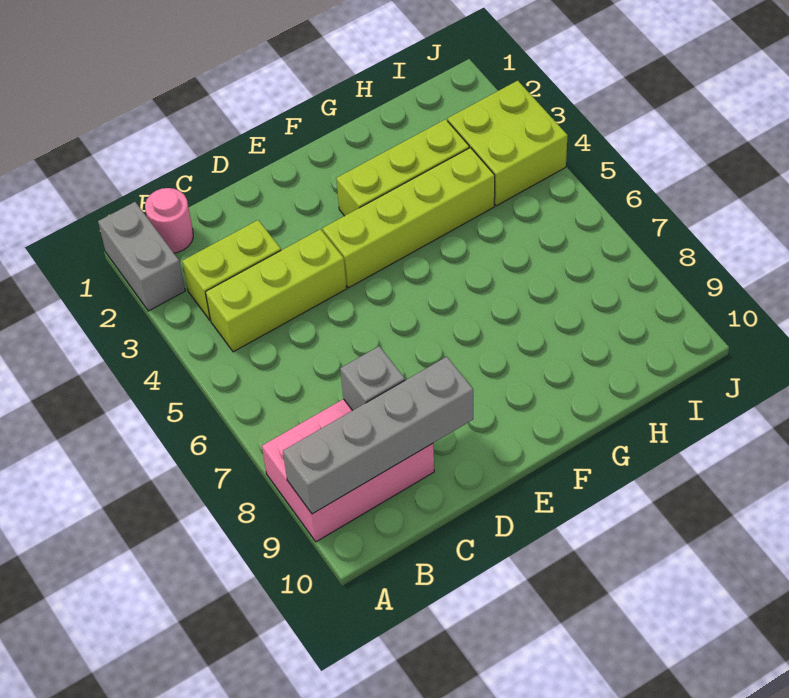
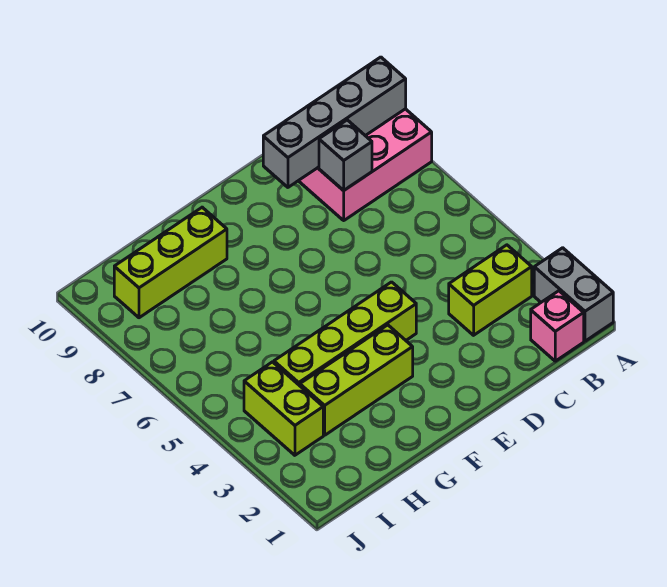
pink 1x1 round brick [145,188,193,253] -> pink 1x1 brick [531,291,584,361]
lime 1x3 brick [205,229,347,352] -> lime 1x3 brick moved to [114,207,227,318]
lime 2x2 brick [448,81,568,206] -> lime 1x2 brick [244,362,323,455]

